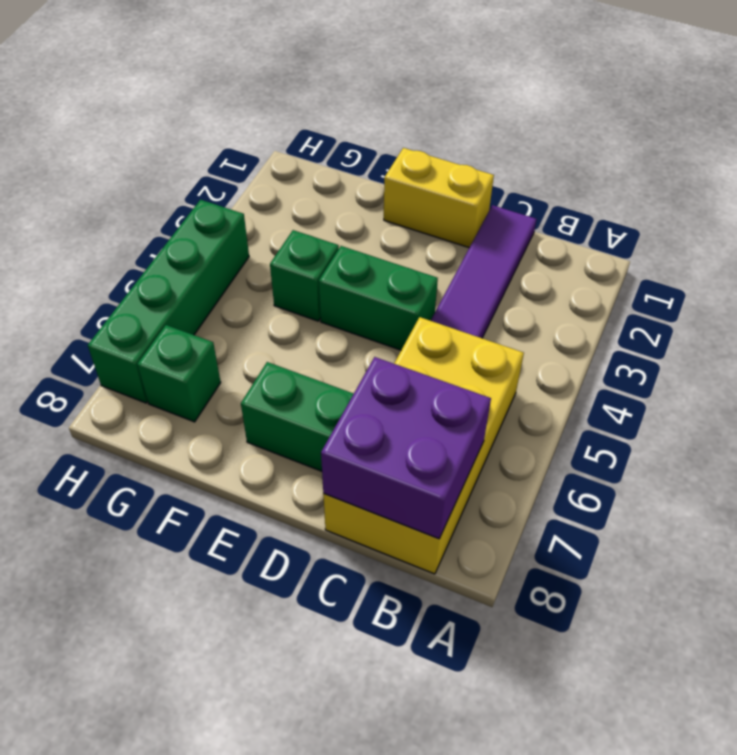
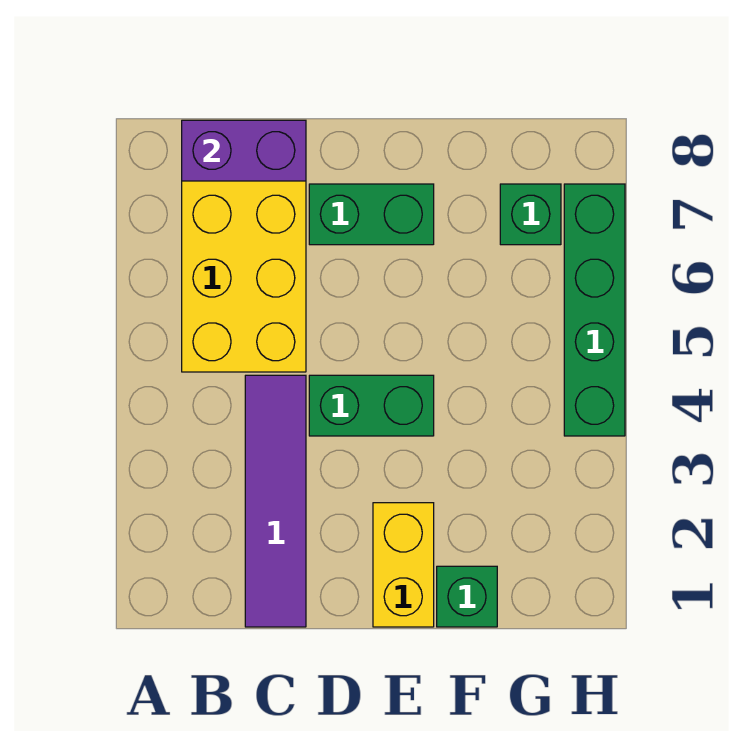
purple 2x2 brick [321,357,491,539] -> purple 1x2 brick [182,120,306,181]
yellow 1x2 brick [384,148,494,248] -> yellow 1x2 brick turned to [373,503,434,627]
green 1x1 brick [270,230,339,321] -> green 1x1 brick moved to [437,566,497,627]

